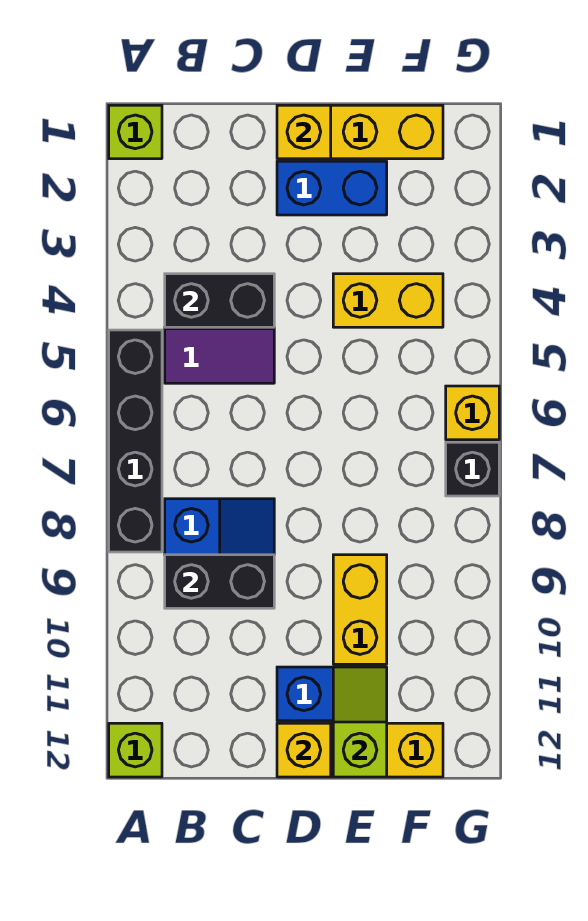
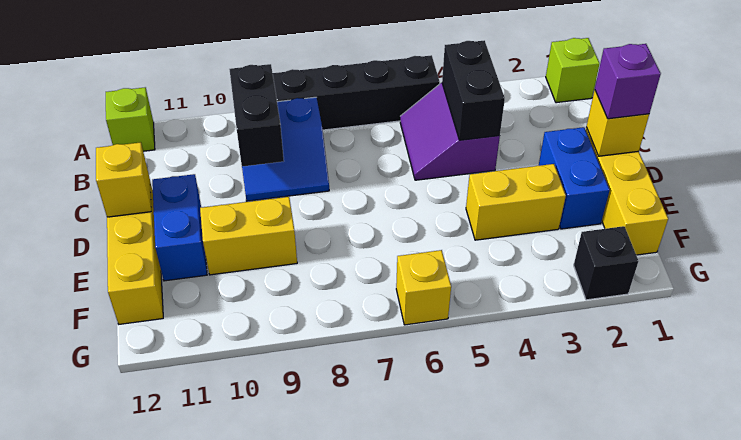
none -> purple 1x1 brick [595,44,661,119]
yellow 1x2 brick [333,274,443,327] -> yellow 1x2 brick turned to [466,164,566,240]
lime 1x2 slope [333,667,387,777] -> none
black 1x1 brick [446,442,499,496] -> black 1x1 brick moved to [574,226,639,300]

